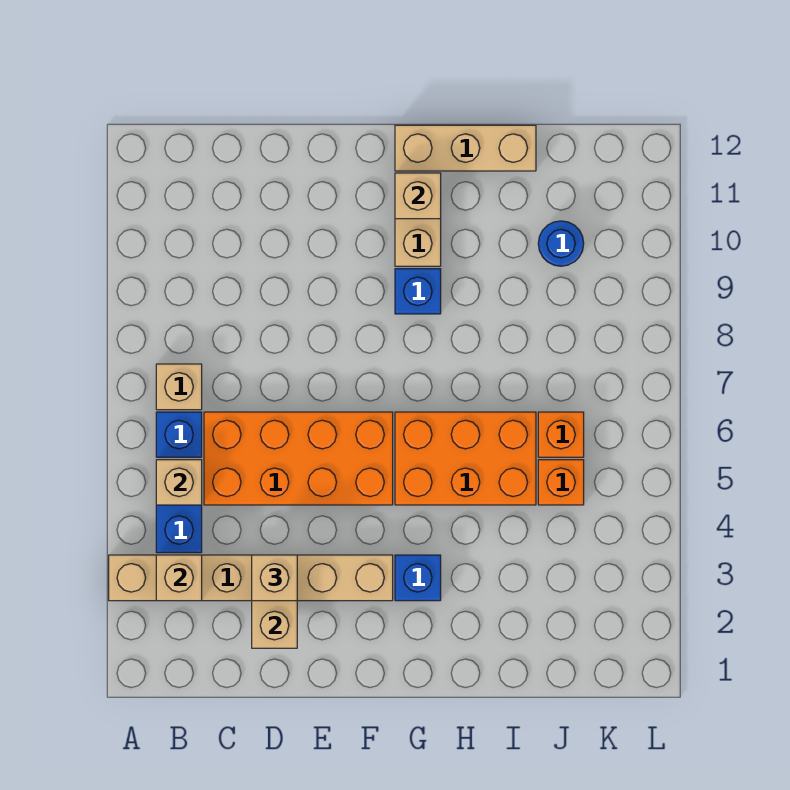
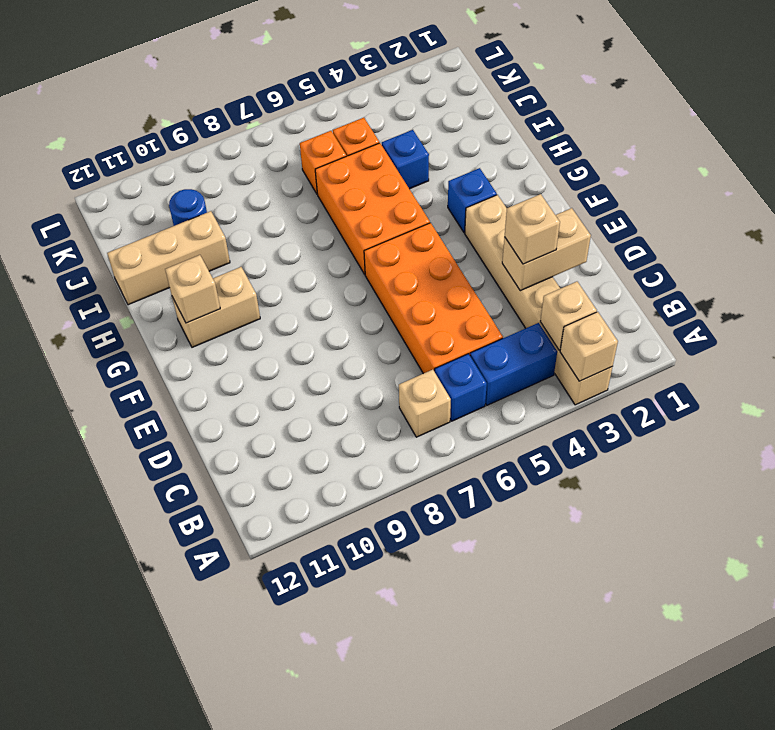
tan 1x1 brick [156,460,202,505] -> tan 1x1 brick moved to [560,312,618,381]
blue 1x1 brick [395,269,441,314] -> blue 1x1 brick moved to [382,130,429,189]
tan 1x3 brick [395,125,536,171] -> tan 1x3 brick turned to [107,211,230,305]

